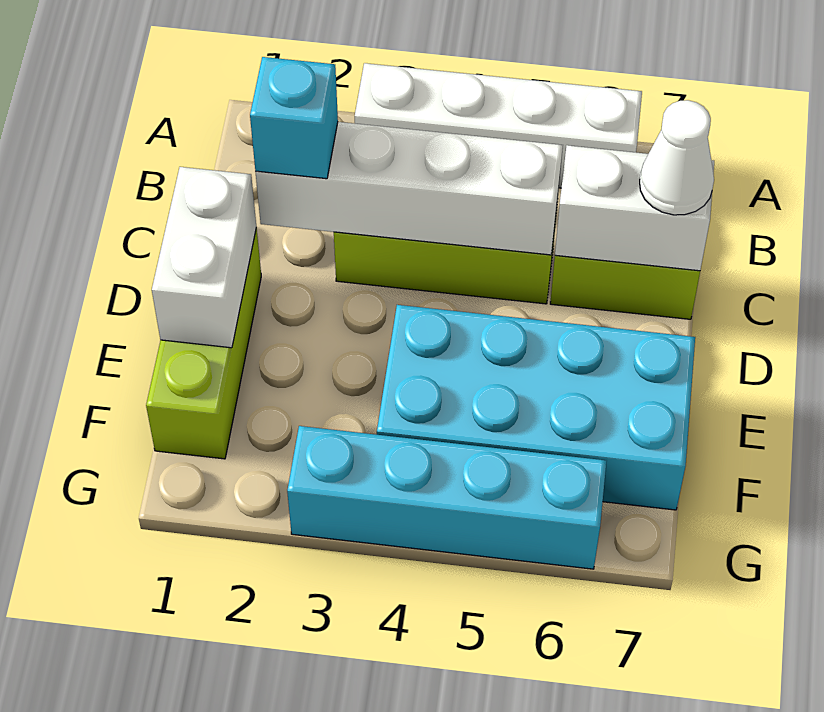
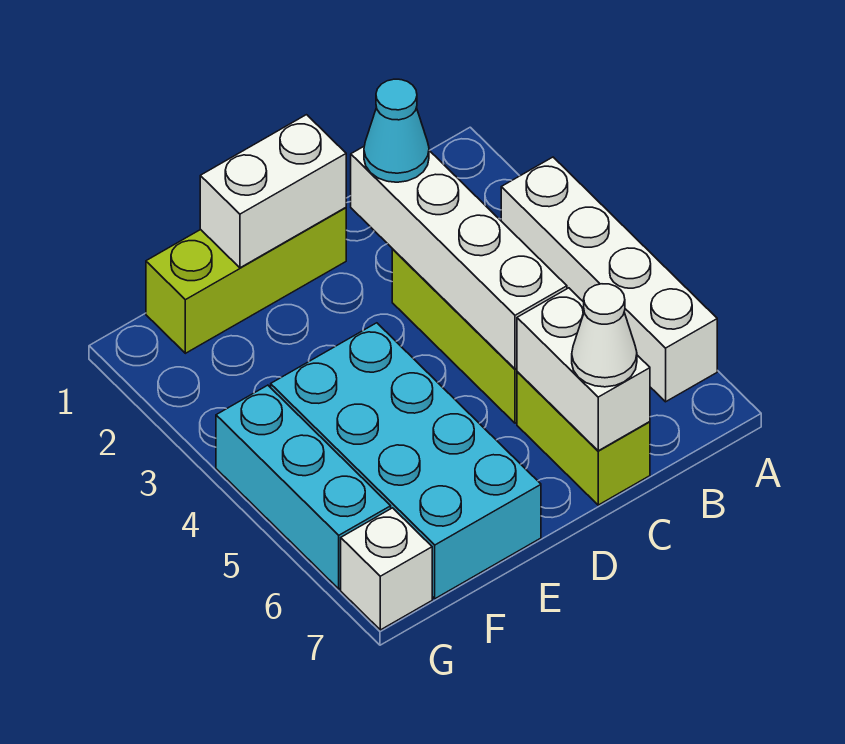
cyan 1x1 brick [250,57,338,179] -> cyan 1x1 cone [364,79,429,182]
cyan 1x4 brick [287,426,606,569] -> cyan 1x3 brick [216,385,391,589]
none -> white 1x1 brick [341,508,432,630]

